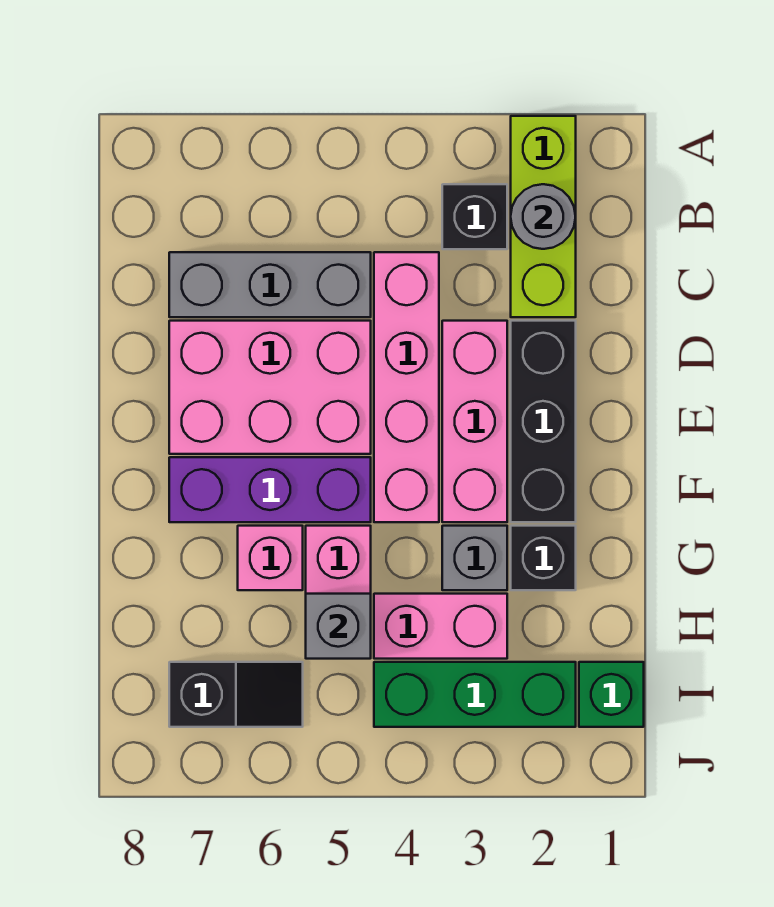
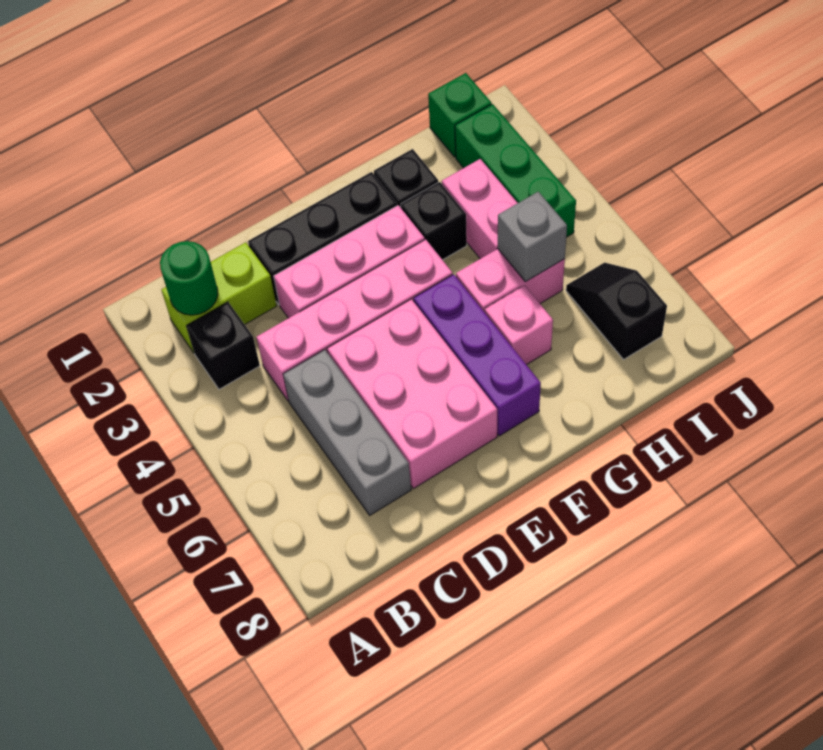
lime 1x3 brick [511,116,576,317] -> lime 1x2 brick [161,242,277,353]
grey 1x1 round brick [511,184,576,249] -> green 1x1 round brick [160,241,218,315]
grey 1x1 brick [442,526,507,590] -> black 1x1 brick [401,182,467,260]

